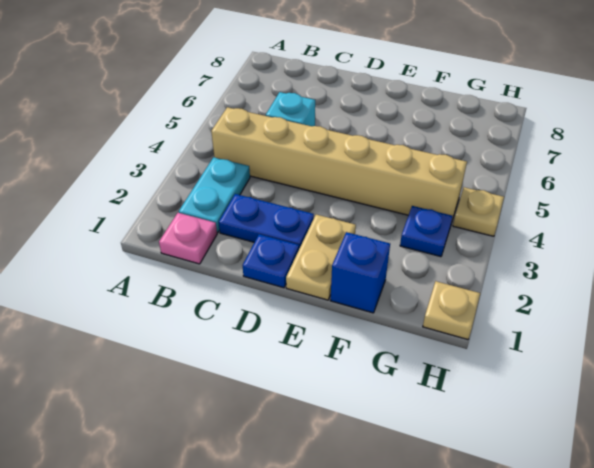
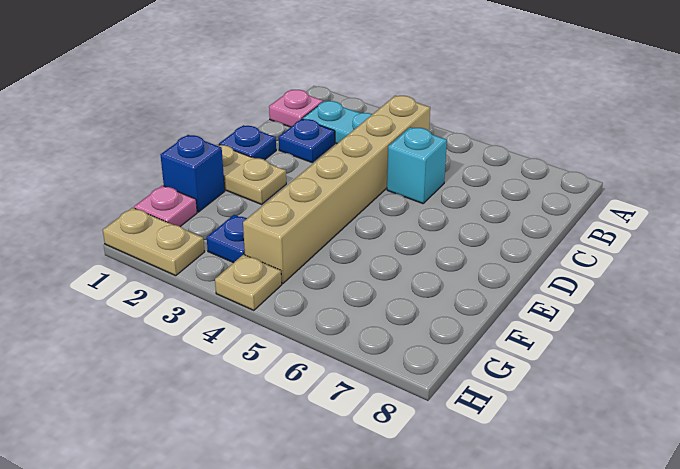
blue 1x2 plate [219,194,314,249] -> blue 1x1 plate [279,119,335,162]
none -> pink 1x1 plate [134,186,197,227]
tan 1x1 plate [423,281,480,340] -> tan 1x2 plate [103,208,205,276]

